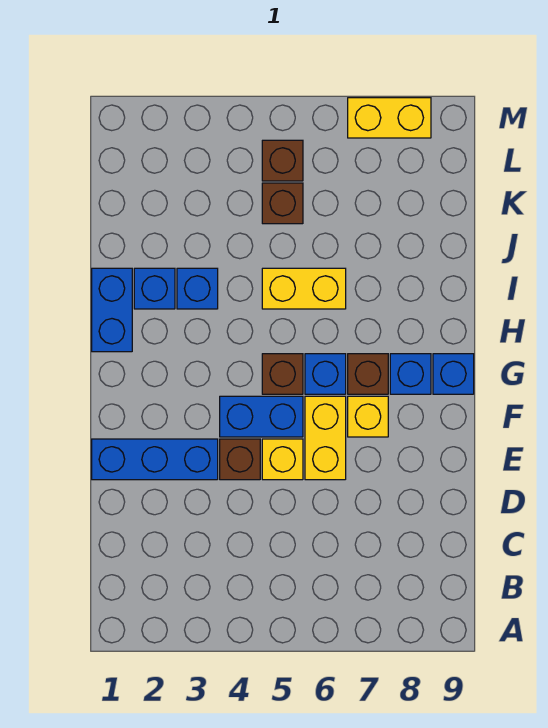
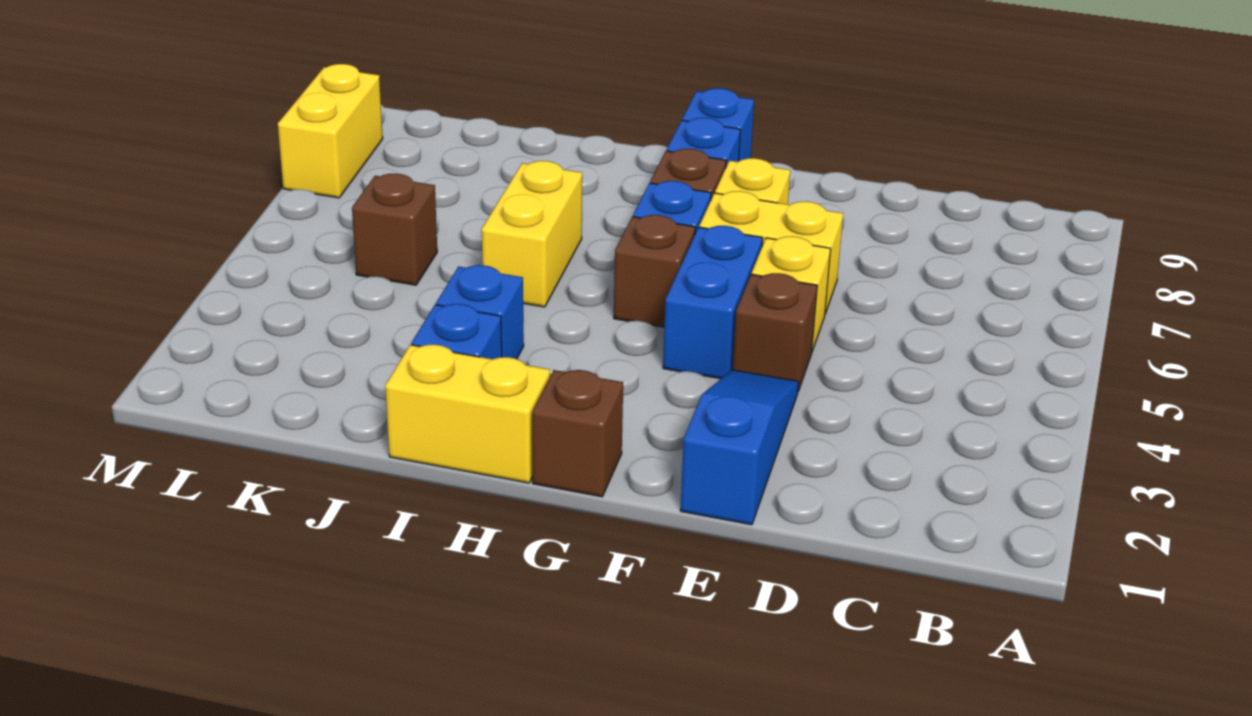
blue 1x3 brick [92,439,218,480] -> blue 1x3 slope [680,370,799,525]
blue 1x2 brick [92,268,132,352] -> yellow 1x2 brick [385,345,550,483]
brown 1x1 brick [262,140,303,181] -> brown 1x1 brick moved to [532,370,623,497]

